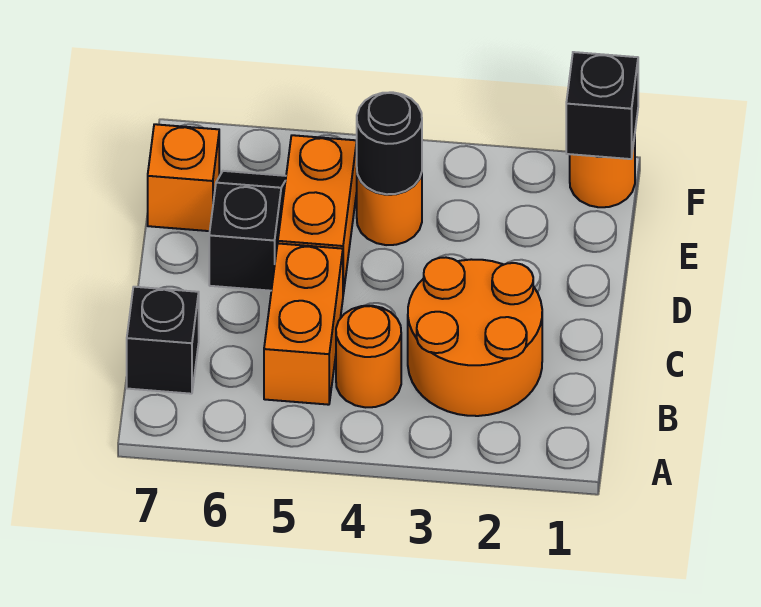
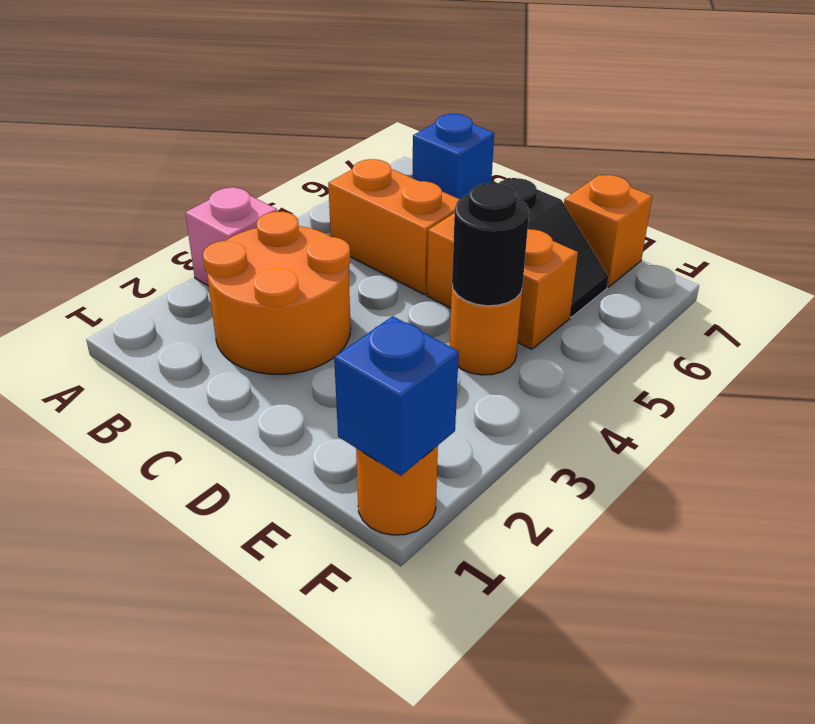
none -> pink 1x1 brick [185,187,277,286]
orange 1x1 round brick [336,306,401,407] -> none
black 1x1 brick [127,287,199,394] -> blue 1x1 brick [413,114,494,199]
black 1x1 brick [566,52,638,159] -> blue 1x1 brick [334,316,459,476]

